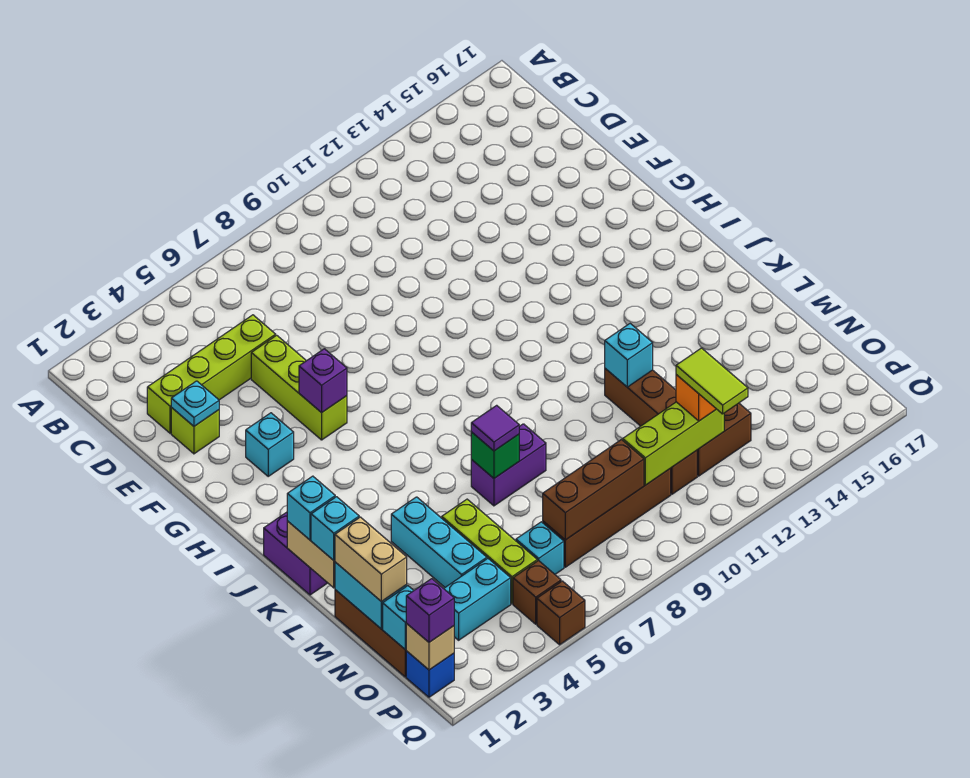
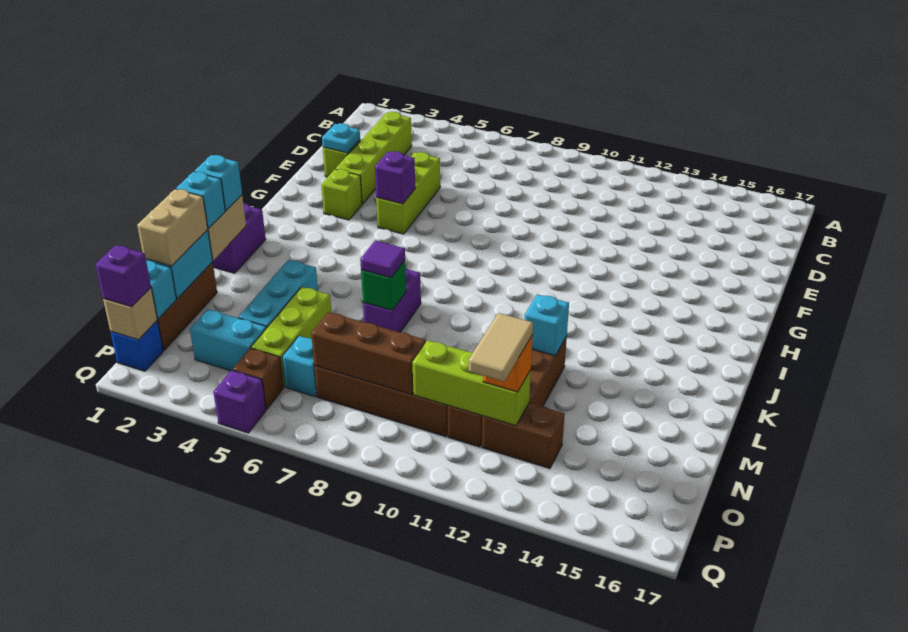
lime 1x4 brick [147,315,276,433] -> lime 1x4 brick turned to [336,112,412,204]
cyan 1x1 brick [246,413,294,476] -> lime 1x1 brick [321,169,362,220]
purple 1x2 brick [471,424,546,506] -> purple 1x2 brick turned to [363,268,421,332]
lime 1x2 tile [676,348,748,414] -> tan 1x2 tile [468,313,533,382]
brown 1x1 brick [537,581,585,645] -> purple 1x1 brick [213,370,266,433]

